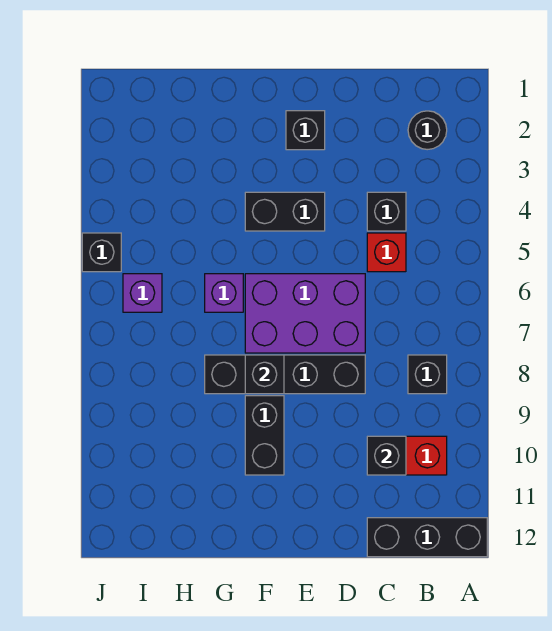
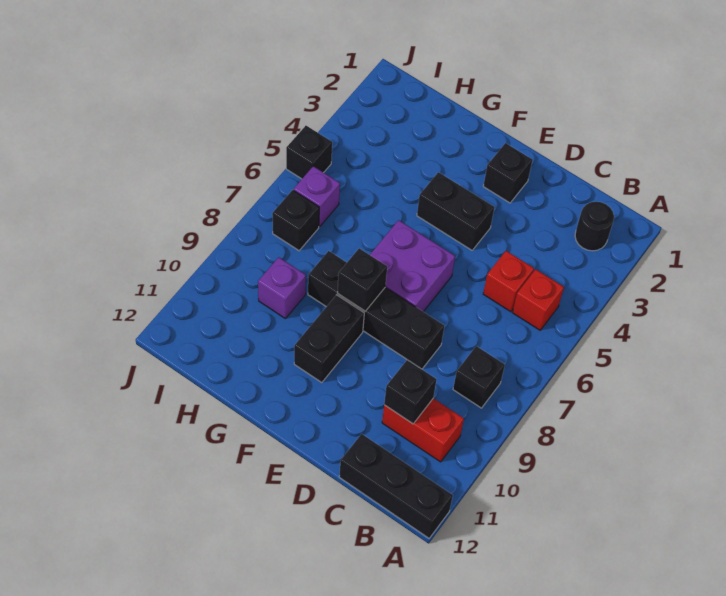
none -> red 1x1 brick [512,269,564,330]
black 1x1 brick [367,192,406,231] -> black 1x1 brick moved to [272,190,319,251]
purple 2x3 brick [245,274,365,353] -> purple 2x2 brick [370,220,455,312]
purple 1x1 brick [205,274,243,312] -> purple 1x1 brick moved to [258,257,306,319]

